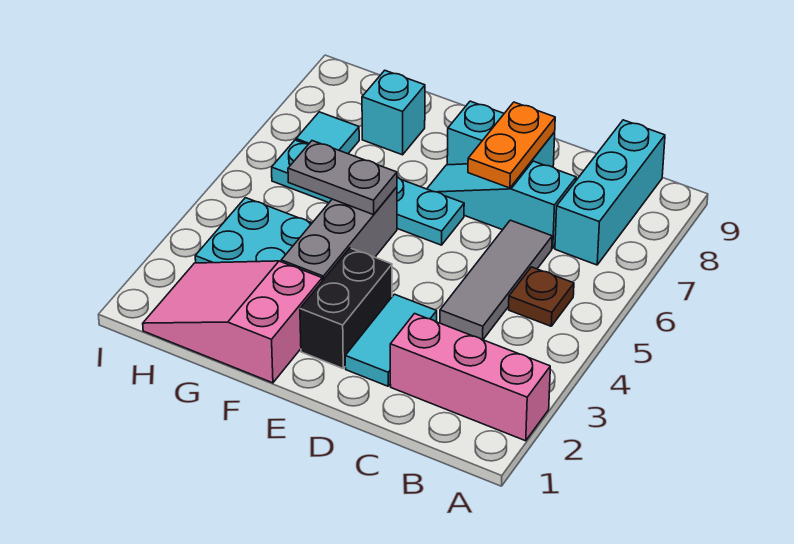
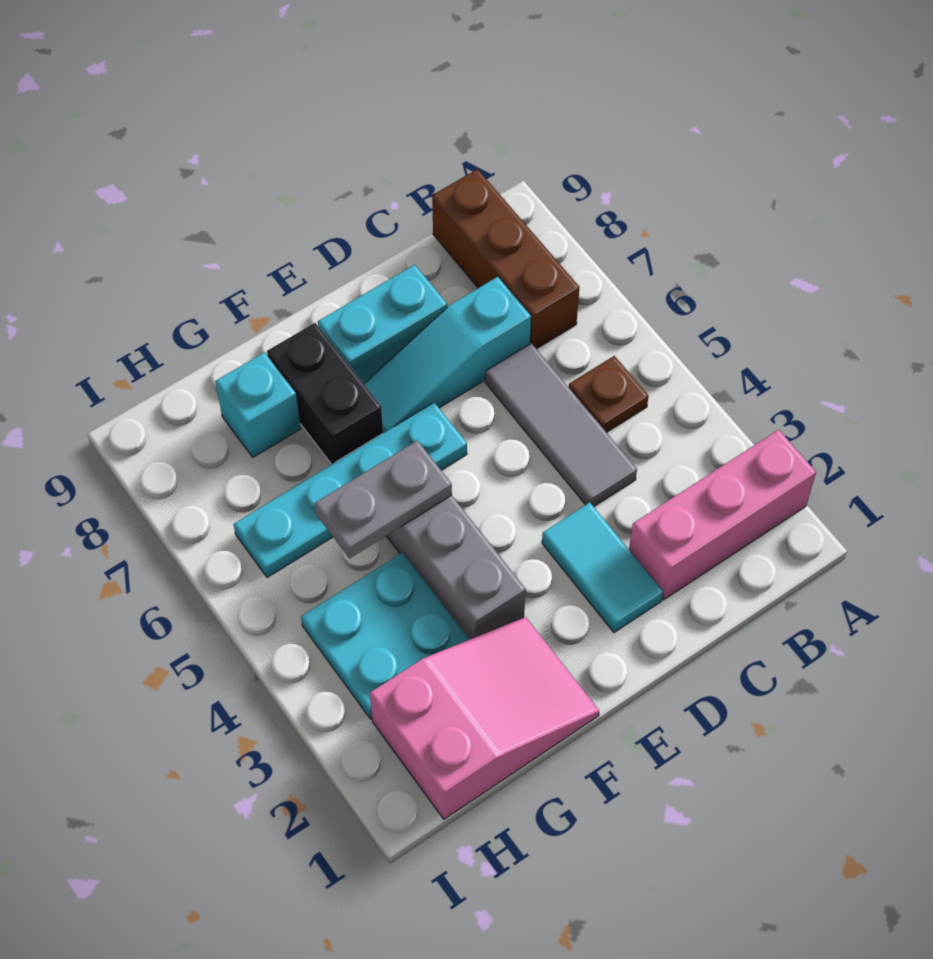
cyan 1x3 brick [555,120,665,265] -> brown 1x3 brick [432,169,580,349]
orange 1x2 plate [468,102,555,188] -> none
black 1x2 brick [300,248,392,368] -> black 1x2 brick moved to [267,323,383,464]
pink 2x3 slope [143,261,322,383] -> pink 2x3 slope turned to [370,617,599,819]
cyan 1x1 tile [296,112,359,154] -> none

